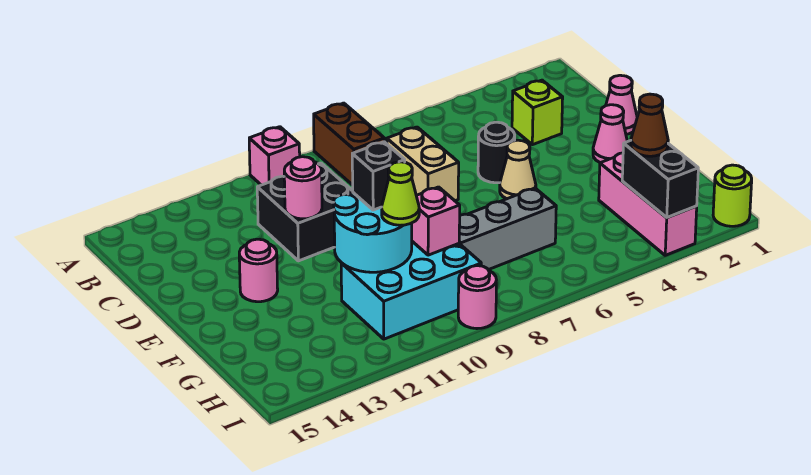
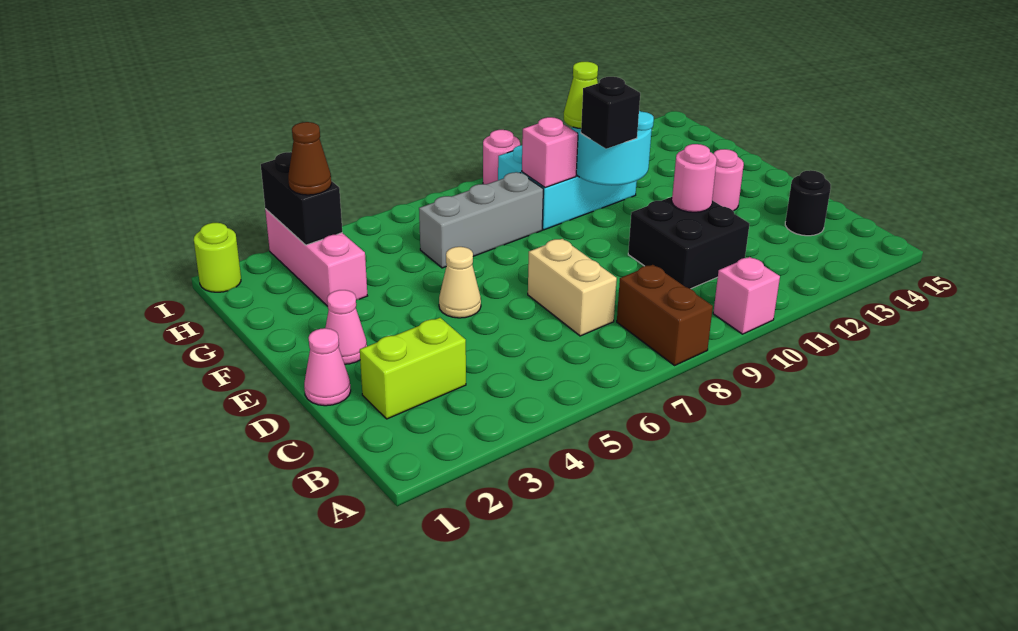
lime 1x1 brick [512,80,563,145] -> lime 1x2 brick [360,318,466,419]
black 1x1 round brick [478,122,515,183] -> black 1x1 round brick moved to [785,170,831,236]

